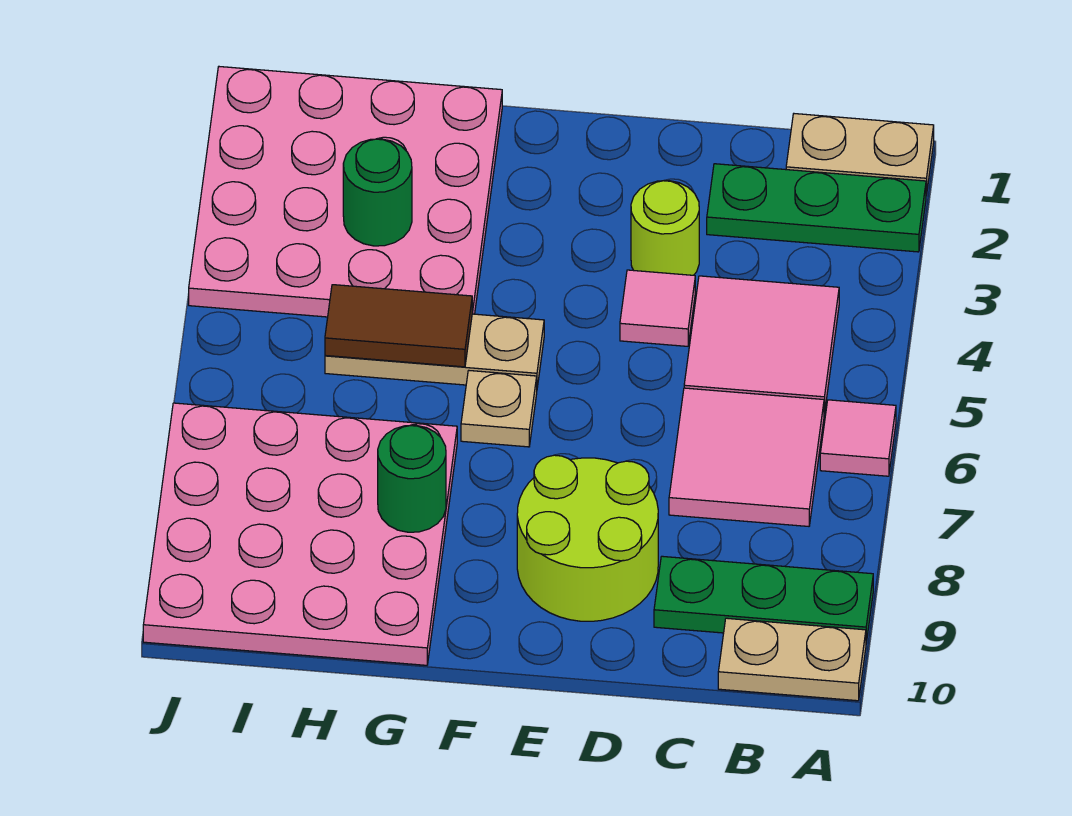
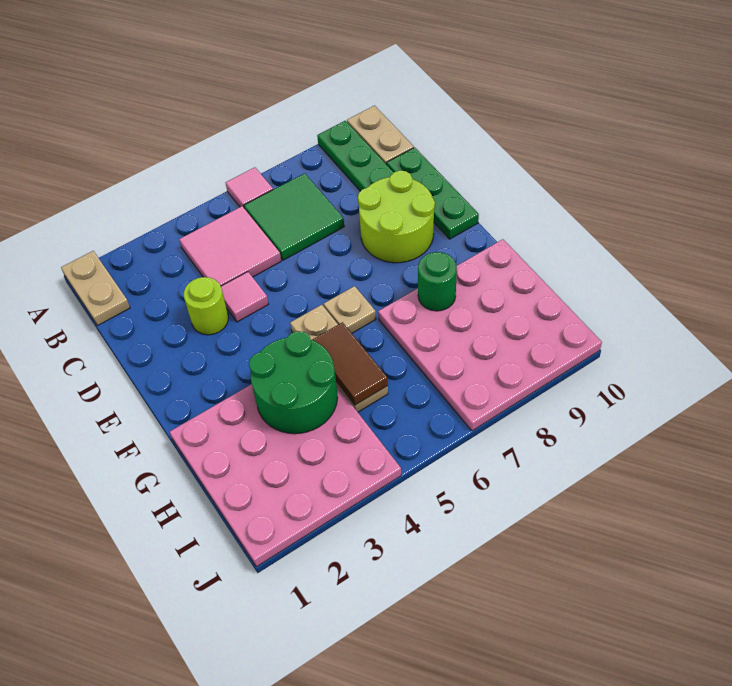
green 1x3 plate [707,164,926,252] -> green 1x3 plate moved to [387,147,479,239]
pink 2x2 tile [669,388,824,526] -> green 2x2 tile [244,173,344,260]
green 1x1 round brick [343,139,412,246] -> green 2x2 round brick [249,331,338,434]

